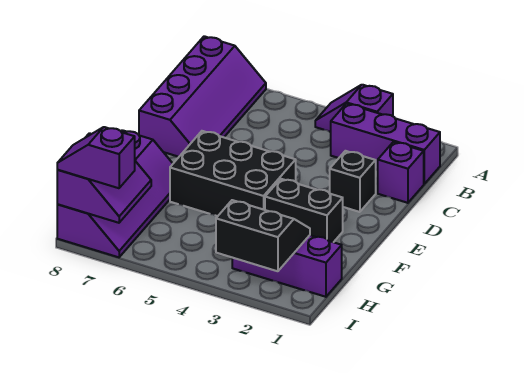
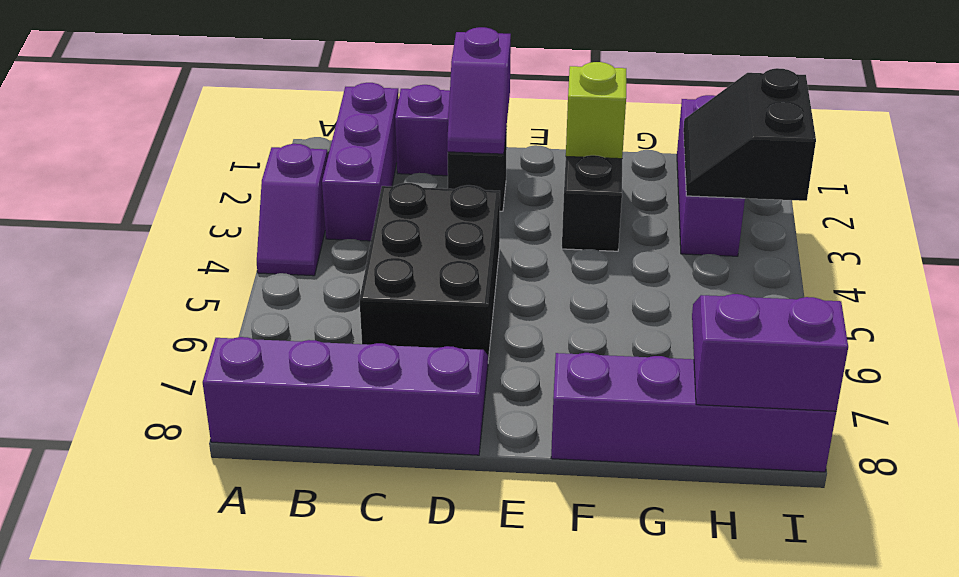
black 2x3 brick [170,131,296,216] -> black 2x3 brick moved to [359,183,500,360]
none -> lime 1x1 brick [566,62,626,159]
purple 1x2 slope [57,127,135,188] -> purple 1x2 slope moved to [447,27,511,154]

